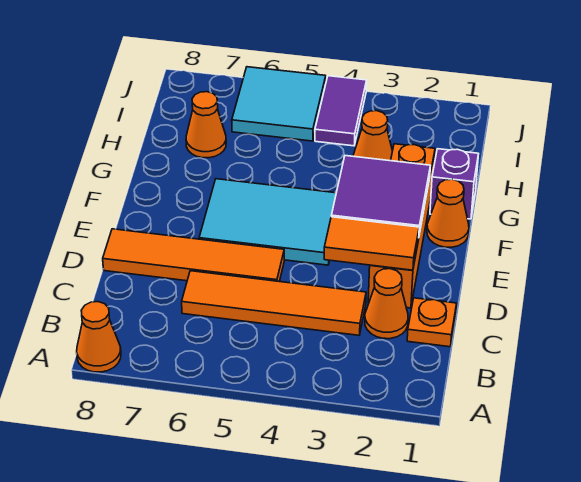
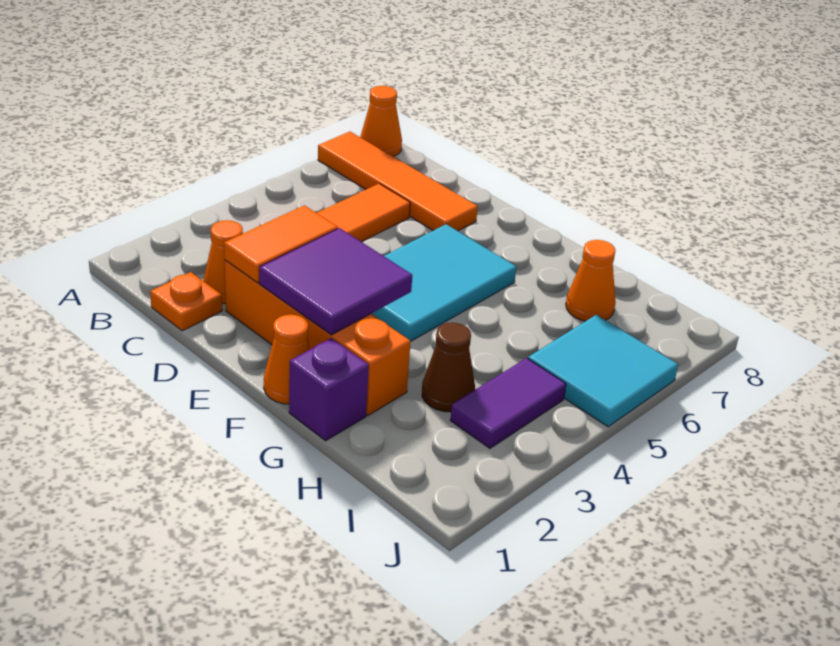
orange 1x4 tile [103,229,284,282] -> orange 1x4 tile turned to [318,132,478,231]
orange 1x1 cone [353,111,392,161] -> brown 1x1 cone [422,323,475,412]
purple 1x2 tile [315,76,367,146] -> purple 1x2 tile turned to [450,358,566,448]

